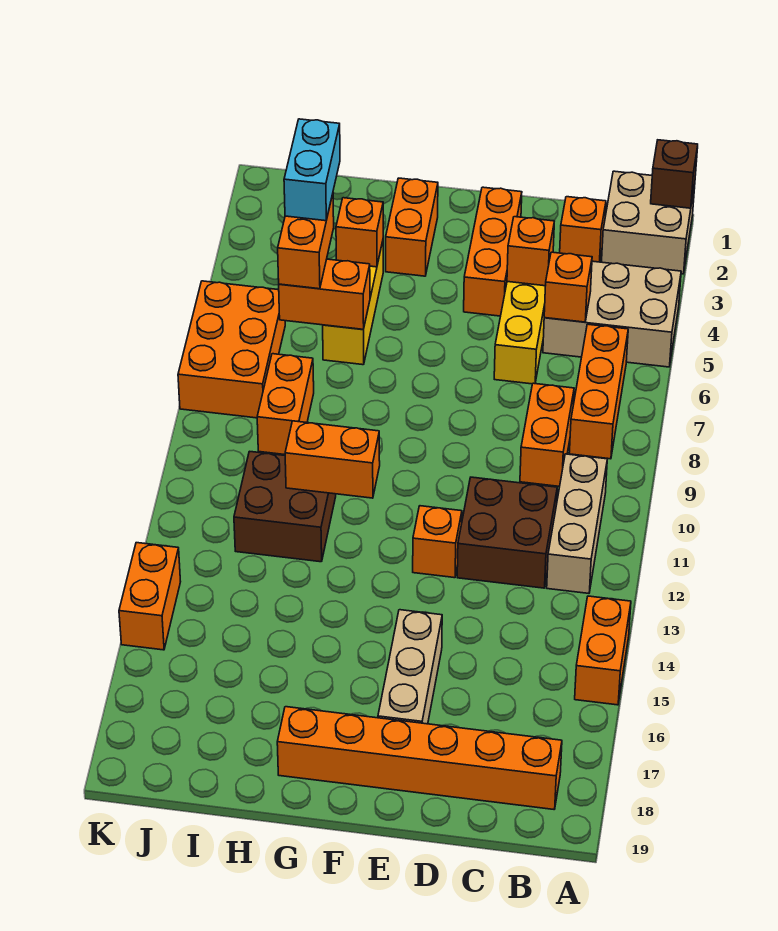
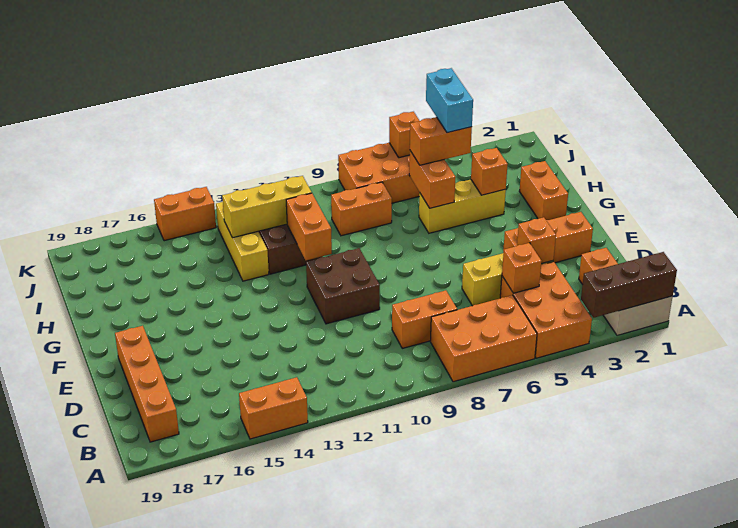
brown 1x1 brick [651,140,698,208] -> brown 1x3 brick [581,252,677,318]
tan 2x3 brick [543,261,681,367] -> orange 2x3 brick [500,262,592,358]
orange 1x3 brick [569,324,628,459] -> orange 2x3 brick [430,295,537,382]
tan 1x3 brick [547,454,607,593] -> none
orange 1x6 brick [277,707,562,809] -> orange 1x4 brick [115,326,179,442]
brown 2x2 brick [457,477,557,588] -> brown 2x2 brick moved to [306,248,380,324]
orange 1x1 brick [413,506,462,578] -> orange 1x1 brick moved to [389,112,419,158]
tan 1x3 brick [378,610,442,724] -> none
orange 1x2 brick [386,178,438,276] -> orange 1x2 brick turned to [519,161,568,220]
none -> yellow 1x3 brick [216,202,269,281]
cyan 1x2 brick [284,119,340,221] -> cyan 1x2 brick turned to [426,68,473,133]
none -> yellow 1x3 brick [222,176,312,238]

